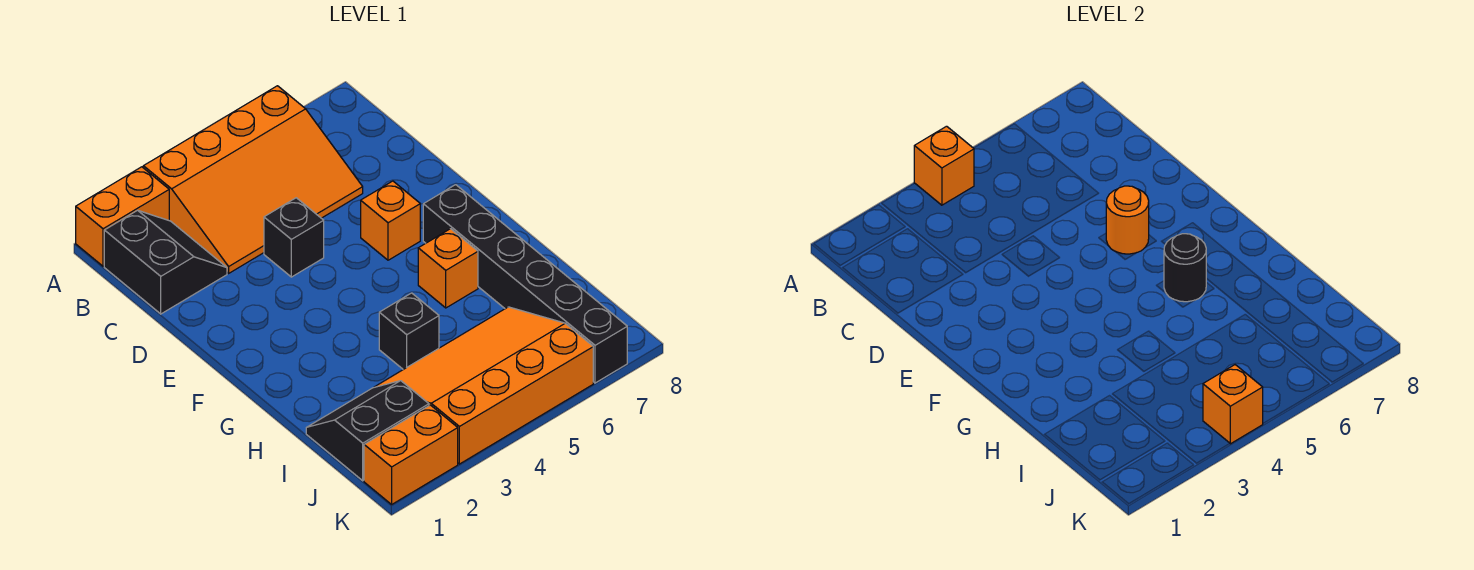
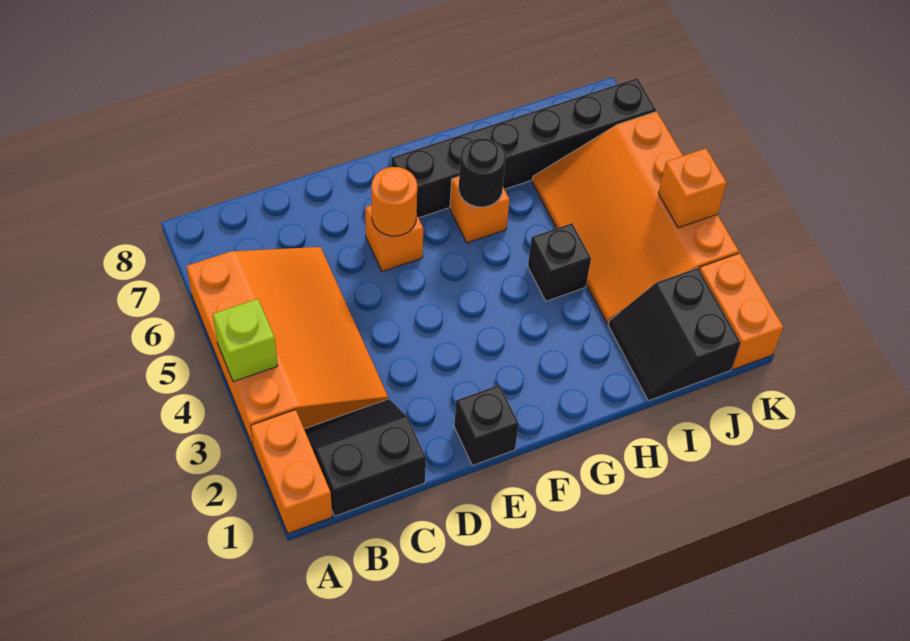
orange 1x1 brick [914,126,974,205] -> lime 1x1 brick [213,299,278,382]
black 1x1 brick [264,198,324,277] -> black 1x1 brick moved to [454,385,519,466]

